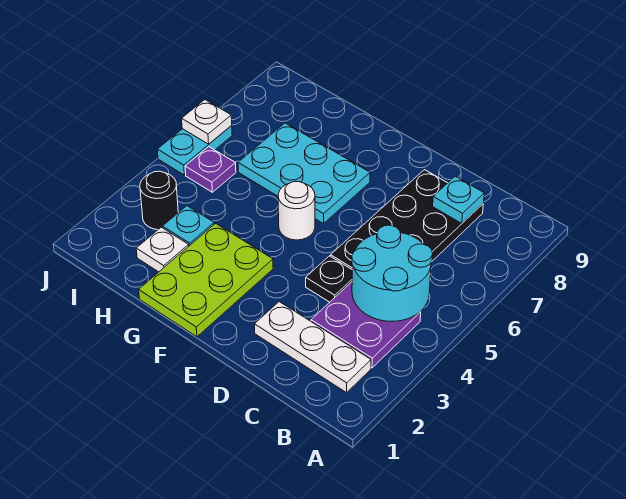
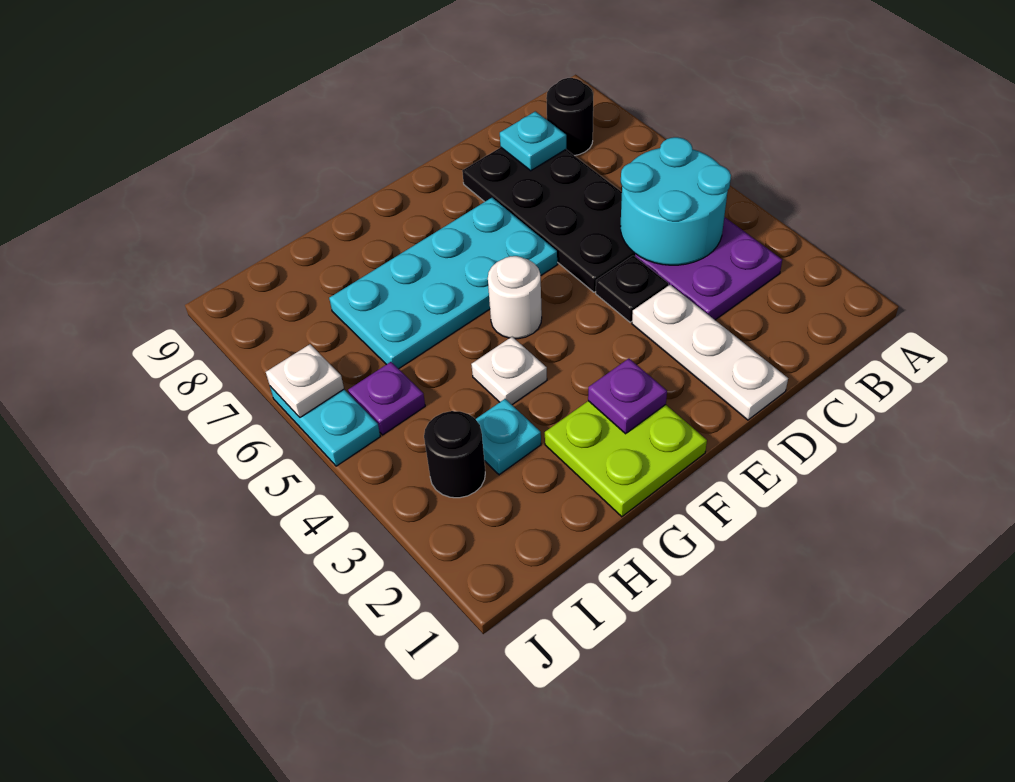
white 1x3 plate [255,302,371,393] -> white 1x3 plate turned to [632,285,788,420]
none -> black 1x1 round brick [546,78,593,156]
lime 2x3 plate [139,223,273,337] -> lime 2x2 plate [545,401,707,517]
none -> purple 1x1 plate [588,359,667,434]
cyan 2x3 plate [238,123,370,224] -> cyan 2x4 plate [329,198,557,369]
white 1x1 plate [136,227,189,272] -> white 1x1 plate moved to [471,337,547,405]

